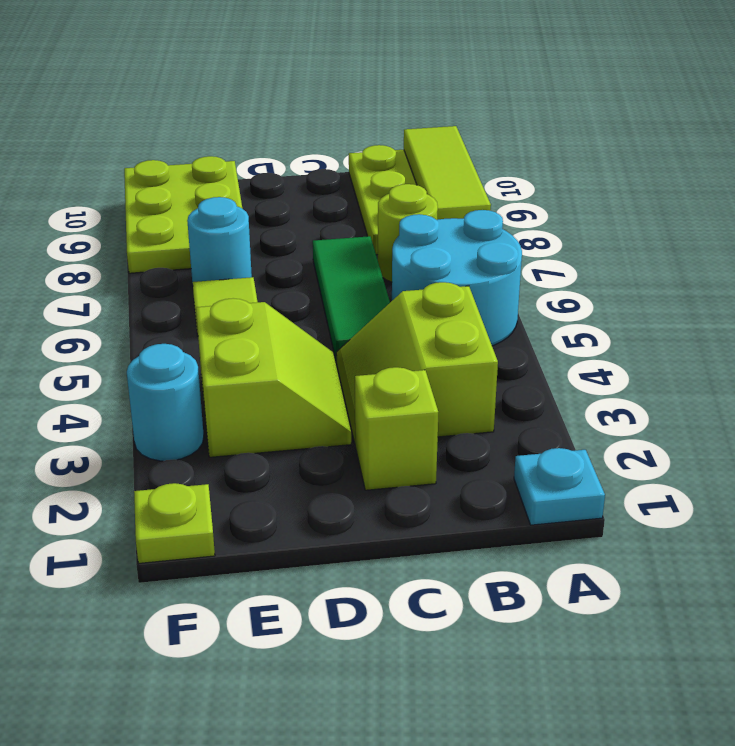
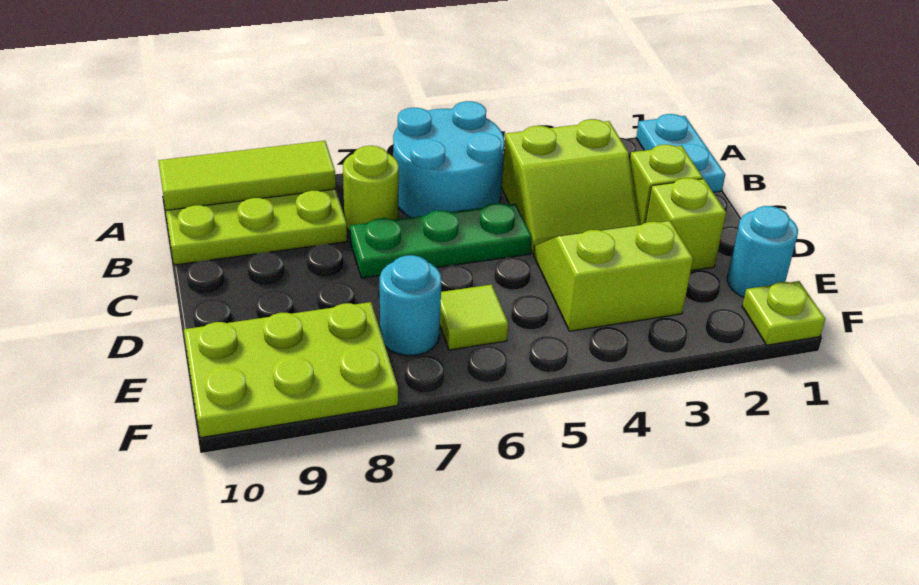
cyan 1x1 plate [514,448,605,525] -> cyan 1x2 plate [636,114,725,192]
green 1x3 tile [313,236,390,362] -> green 1x3 plate [350,203,532,278]
none -> lime 1x1 brick [646,178,726,271]
cyan 1x1 round brick [127,344,204,461] -> cyan 1x1 round brick moved to [727,206,798,297]

